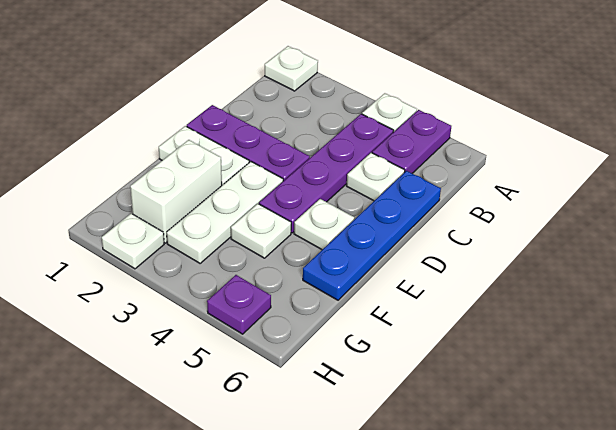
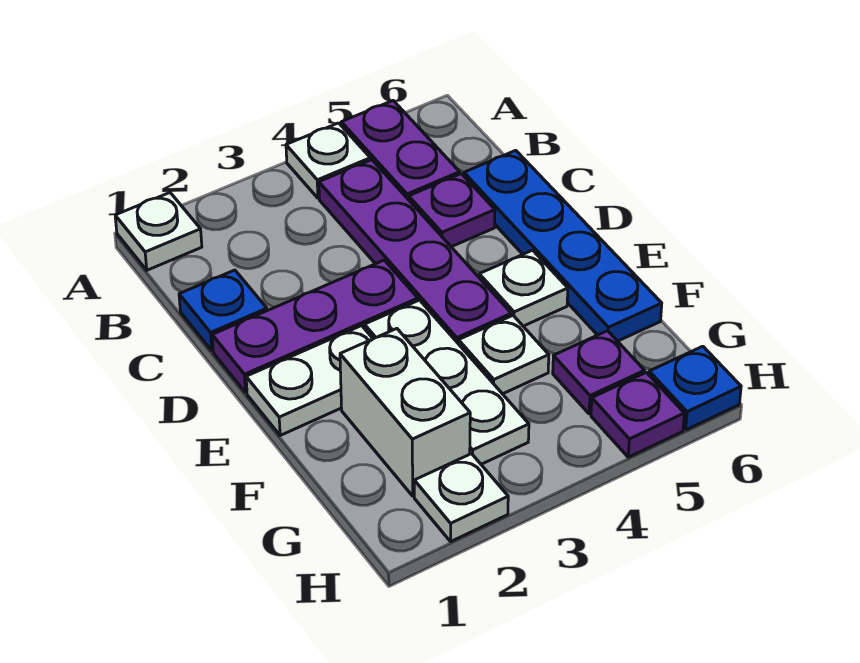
none -> blue 1x1 plate [179,270,267,351]
white 1x1 plate [347,153,405,201] -> purple 1x1 plate [409,174,495,247]
none -> purple 1x1 plate [553,331,645,414]
none -> blue 1x1 plate [649,346,741,430]

